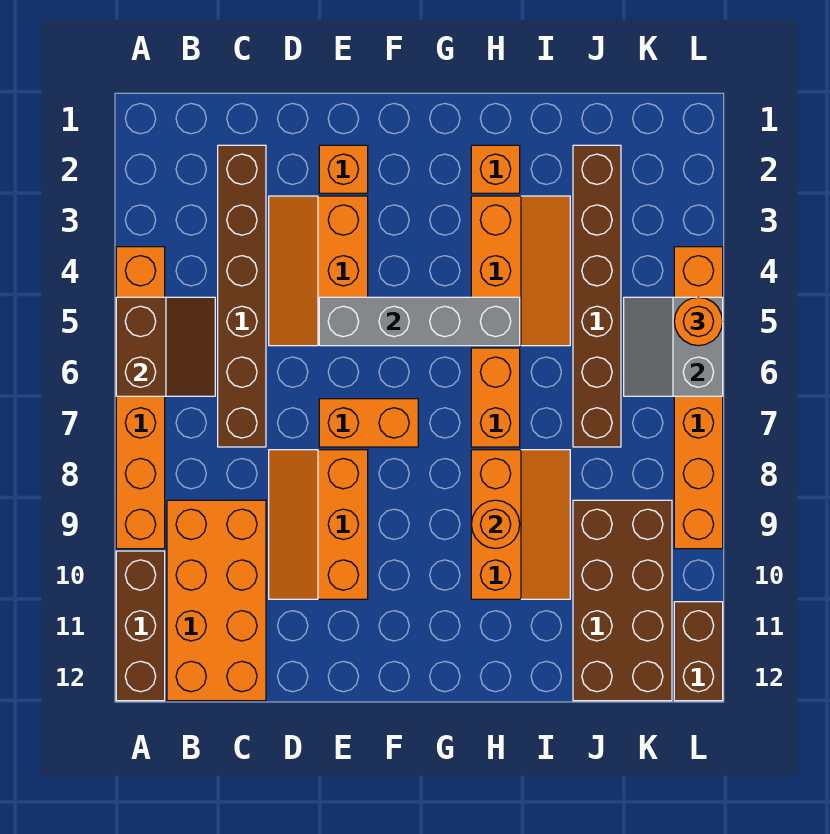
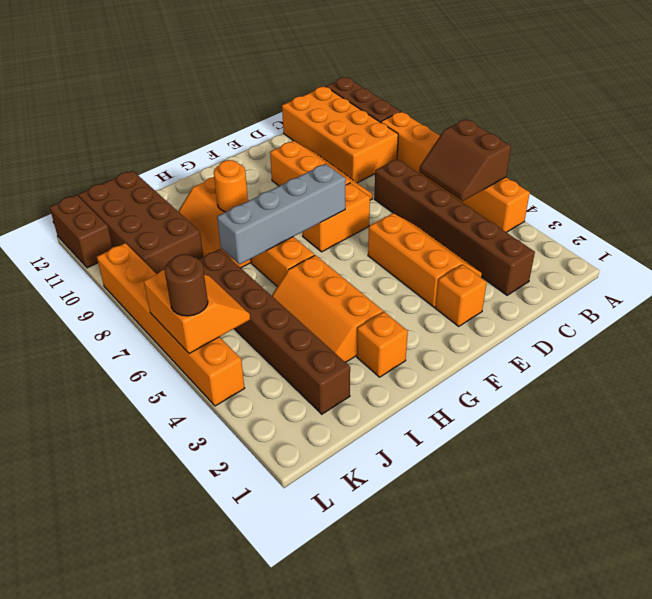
grey 1x4 brick [319,297,520,346] -> grey 1x4 brick moved to [217,164,346,264]
grey 2x2 slope [624,297,723,396] -> orange 2x2 slope [144,270,250,354]
orange 1x1 round brick [674,297,723,346] -> brown 1x1 round brick [164,254,208,316]

